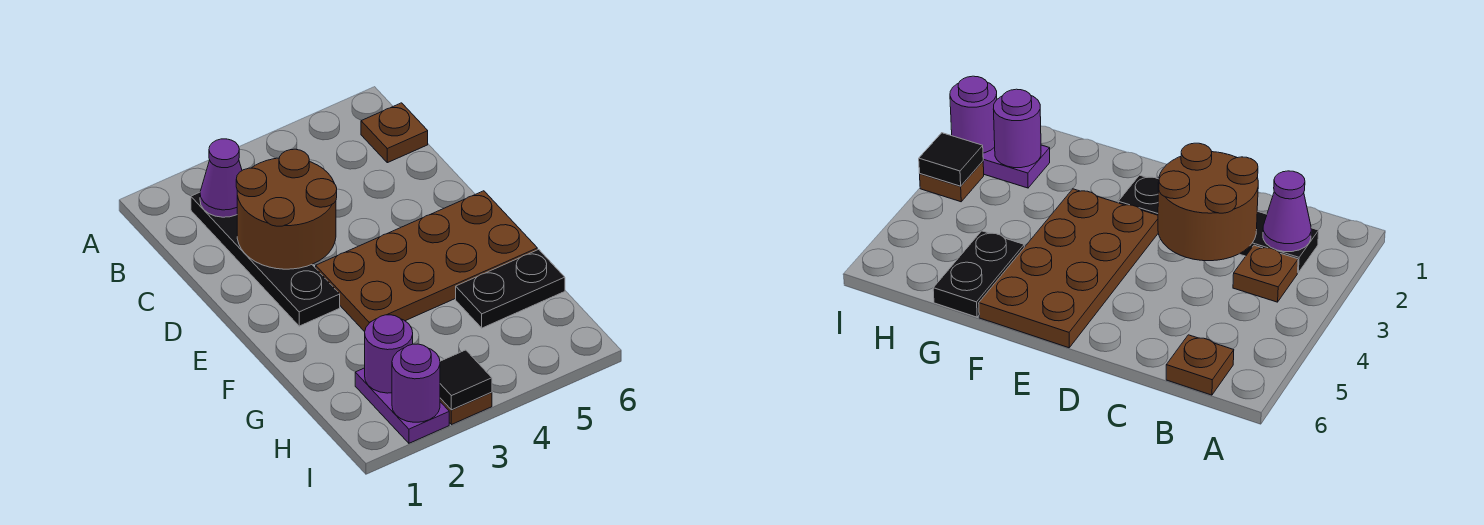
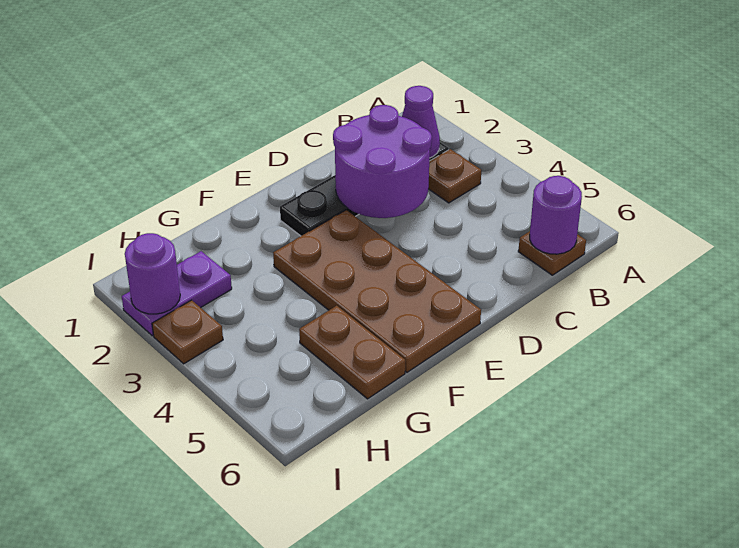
brown 2x2 round brick [236,149,337,269] -> purple 2x2 round brick [333,105,432,218]
black 1x2 plate [456,249,565,328] -> brown 1x2 plate [299,306,405,399]
purple 1x1 round brick [365,315,413,393] -> purple 1x1 round brick moved to [530,176,582,254]
black 1x1 tile [440,350,492,410] -> none

